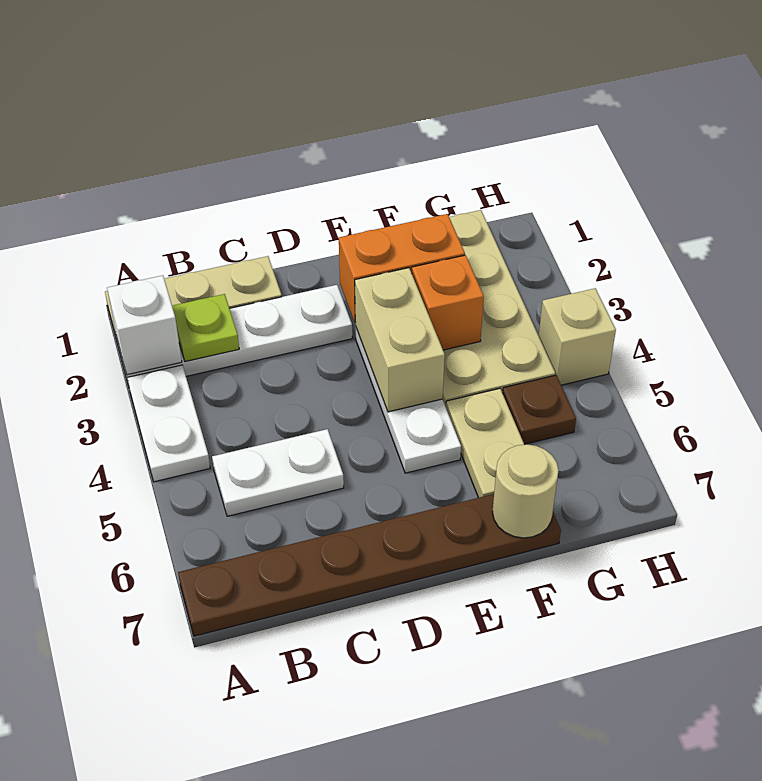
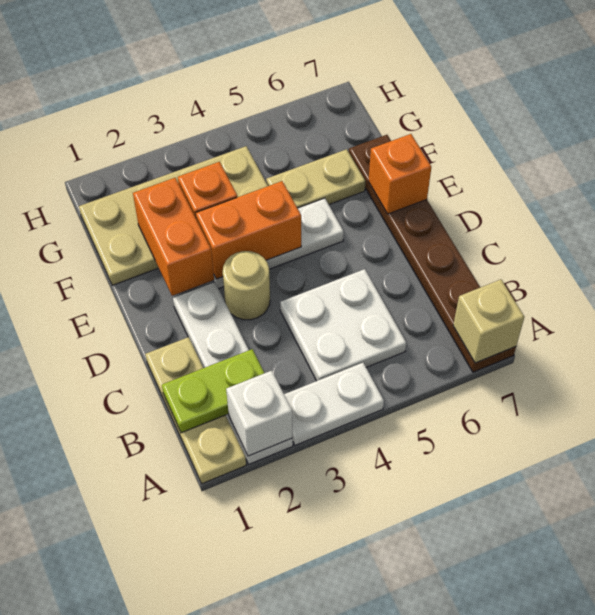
lime 1x1 plate [172,294,239,362] -> lime 1x2 plate [162,349,264,433]
white 1x2 plate [212,429,344,516] -> white 2x2 plate [280,269,406,381]
tan 1x2 brick [355,268,445,412] -> orange 1x2 brick [196,181,301,279]
none -> orange 1x1 brick [368,134,431,214]
tan 1x1 round brick [492,444,559,538] -> tan 1x1 round brick moved to [223,251,270,320]
brown 1x1 plate [503,375,576,444] -> none
tan 1x1 brick [539,288,616,385] -> tan 1x1 brick moved to [453,280,524,363]

